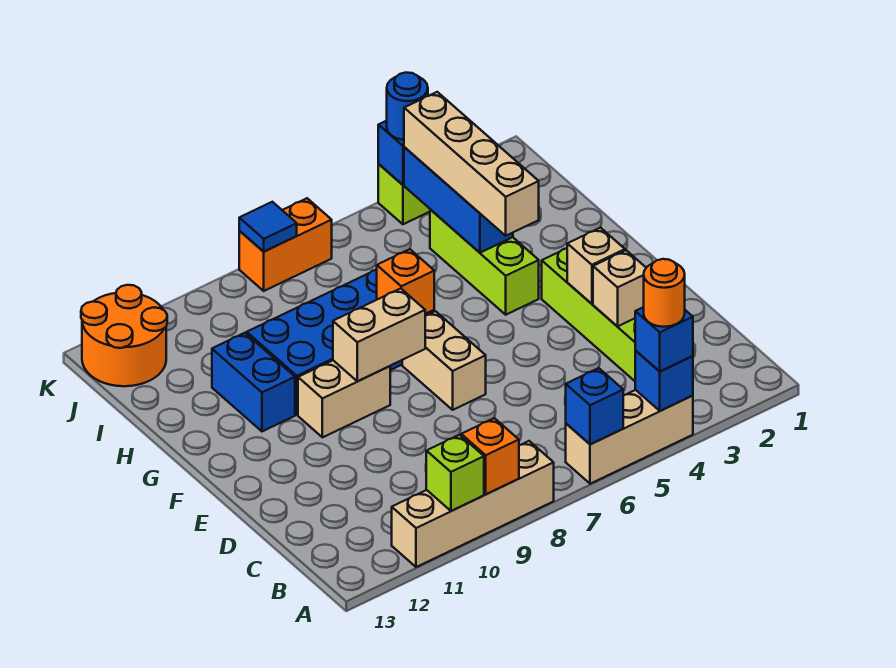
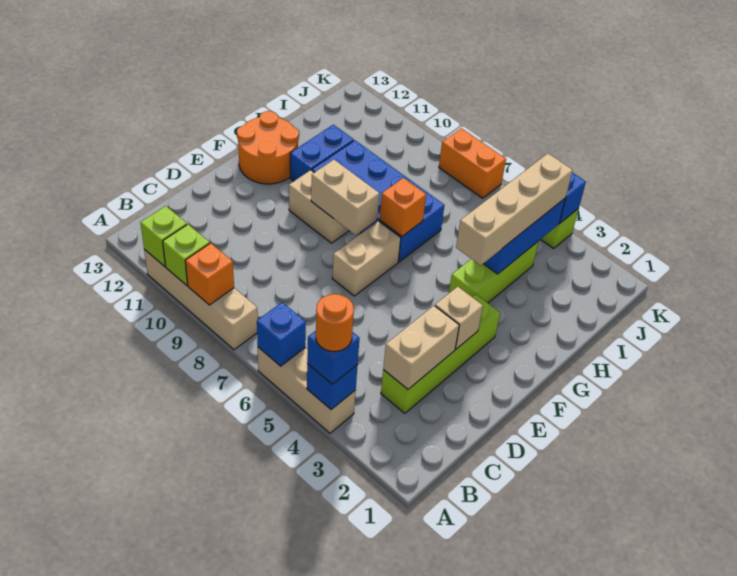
none -> lime 1x1 brick [140,206,187,266]
tan 1x1 brick [593,250,646,326] -> tan 1x2 brick [383,306,459,389]
orange 2x2 round brick [81,285,167,386] -> orange 2x2 round brick moved to [237,111,299,184]
blue 1x1 round brick [387,73,428,140] -> none
blue 1x1 tile [239,202,297,252] -> none

